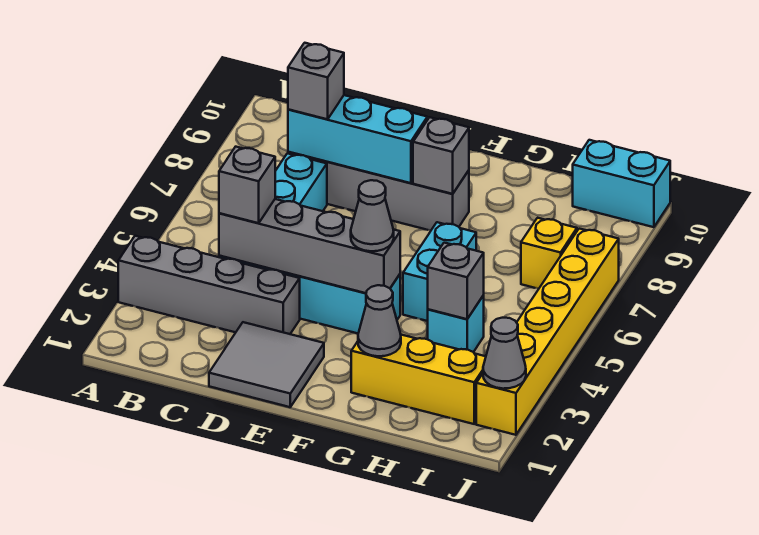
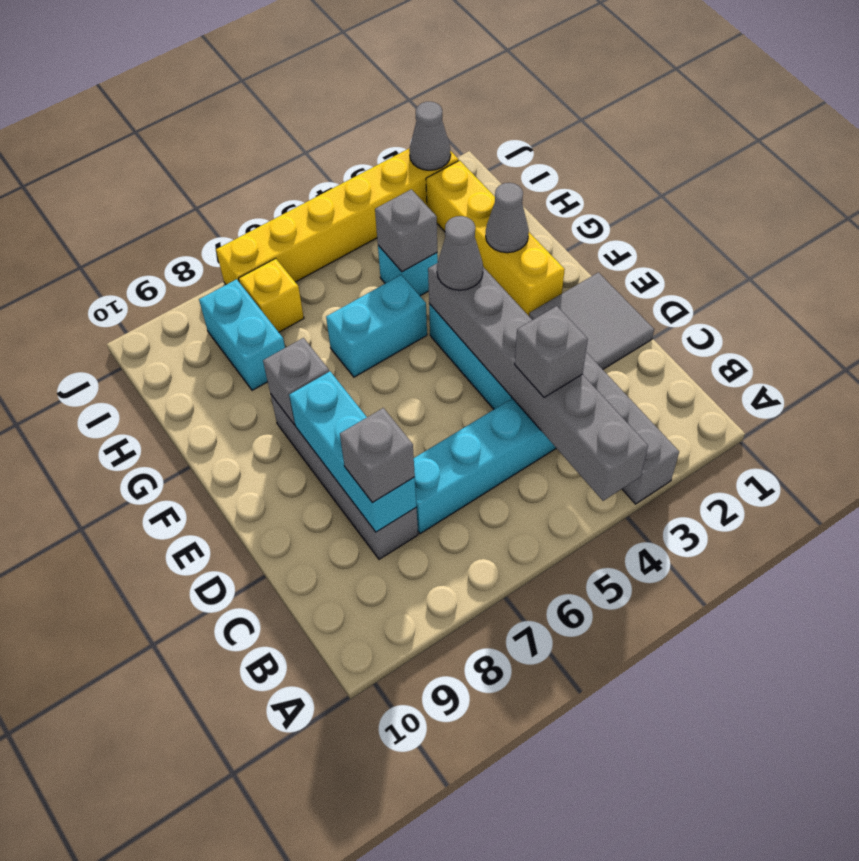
grey 1x4 brick [219,199,400,293] -> grey 1x6 brick [428,264,648,501]
yellow 1x3 brick [351,335,486,424] -> yellow 1x4 brick [426,160,565,316]
cyan 1x2 brick [573,140,670,227] -> cyan 1x2 brick moved to [199,279,285,390]

